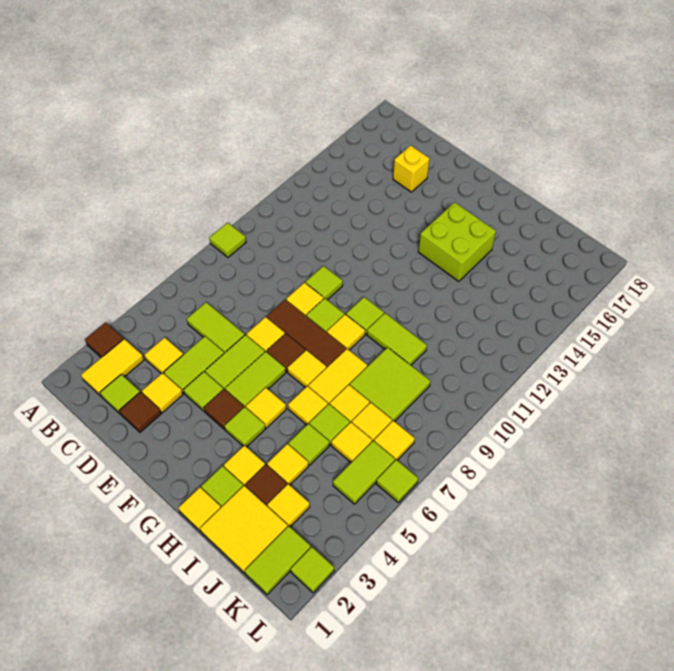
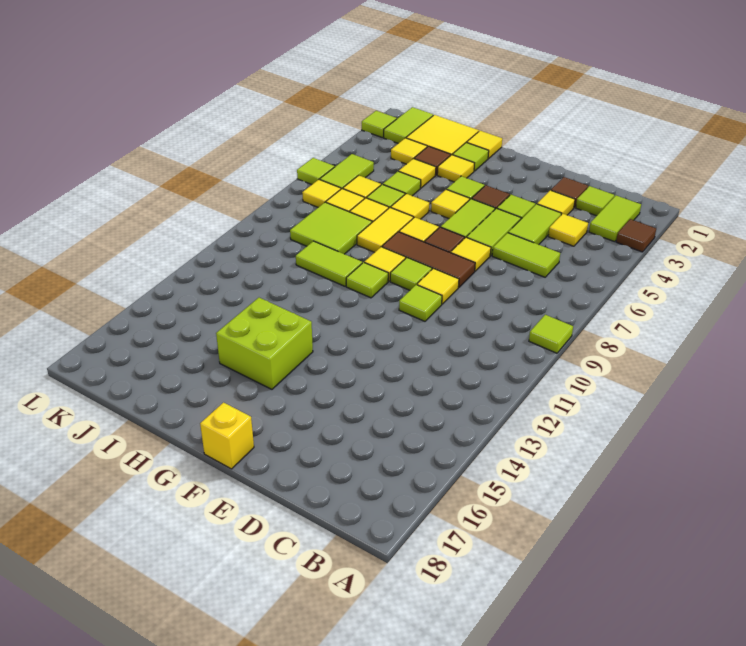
yellow 1x2 tile [81,339,144,396] -> lime 1x2 tile [589,196,641,242]
yellow 1x1 brick [393,145,430,192] -> yellow 1x1 brick moved to [200,403,254,469]

